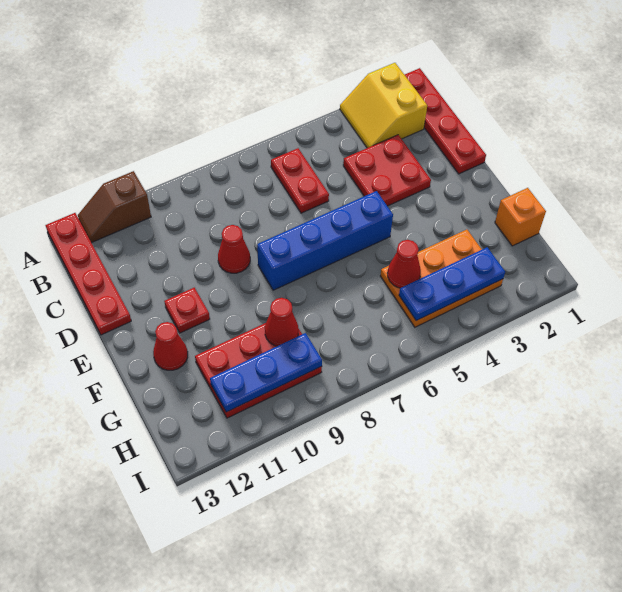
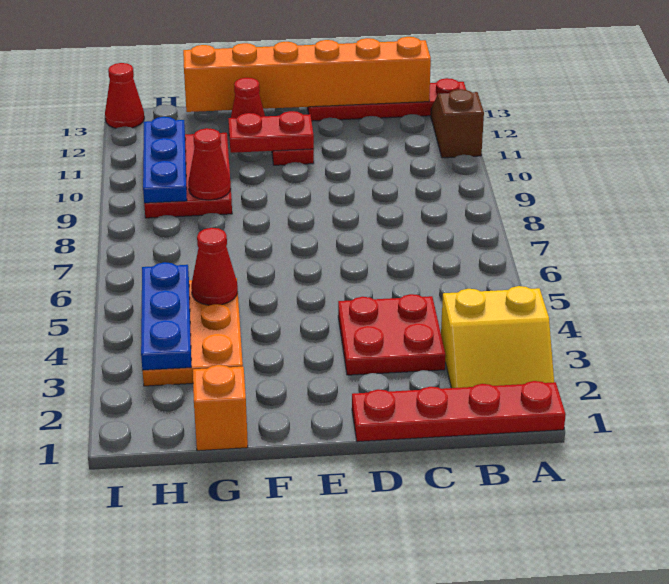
yellow 2x2 slope [340,63,427,148] -> yellow 2x2 slope turned to [441,286,554,388]
red 1x2 plate [271,148,329,213] -> red 1x2 plate moved to [228,111,314,153]
none -> orange 1x6 brick [183,37,431,112]
red 1x1 cone [218,225,250,273] -> red 1x1 cone moved to [105,63,144,128]
blue 1x4 brick [257,191,393,290] -> none

